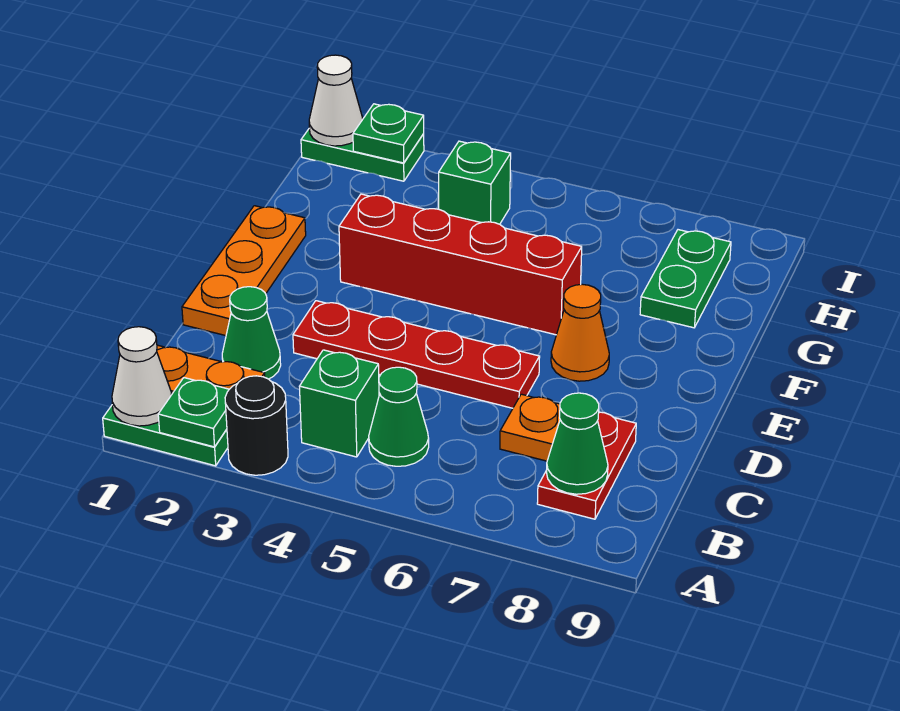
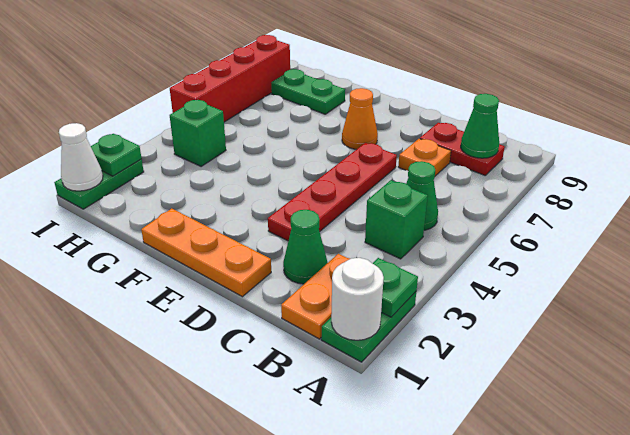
white 1x1 cone [112,327,171,426] -> white 1x1 round brick [331,258,384,340]
black 1x1 round brick [225,376,288,475] -> none
red 1x4 brick [339,194,582,335] -> red 1x4 brick moved to [170,35,290,122]

